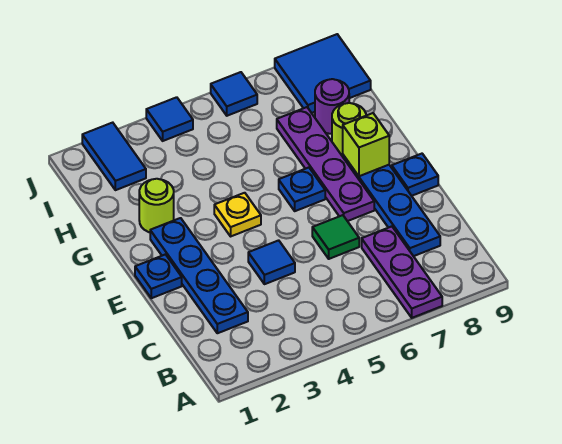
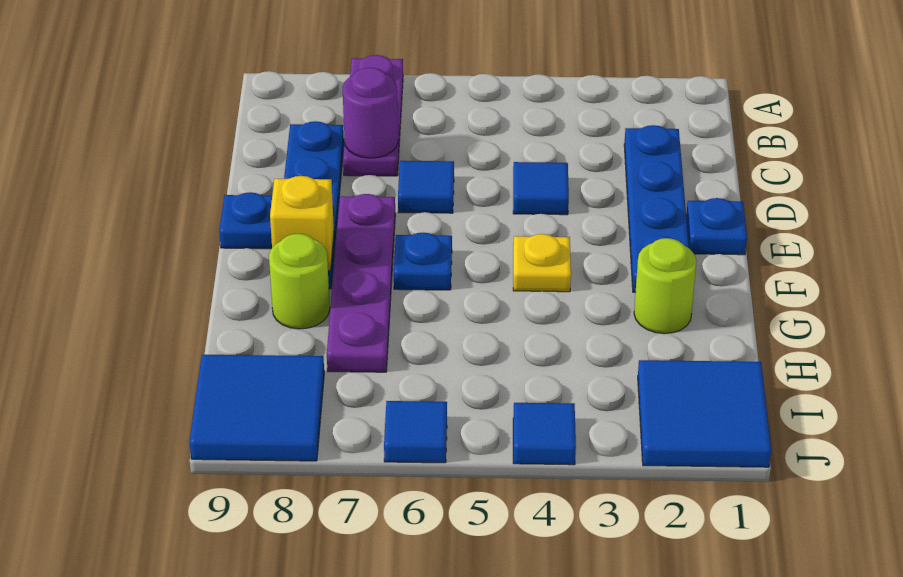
green 1x1 tile [312,215,359,259] -> blue 1x1 tile [398,161,454,213]
lime 1x1 brick [343,113,389,176] -> yellow 1x1 brick [270,176,334,271]
purple 1x1 round brick [315,79,349,134] -> purple 1x1 round brick moved to [343,68,398,158]
blue 1x2 tile [82,123,146,190] -> blue 2x2 tile [638,360,771,467]

